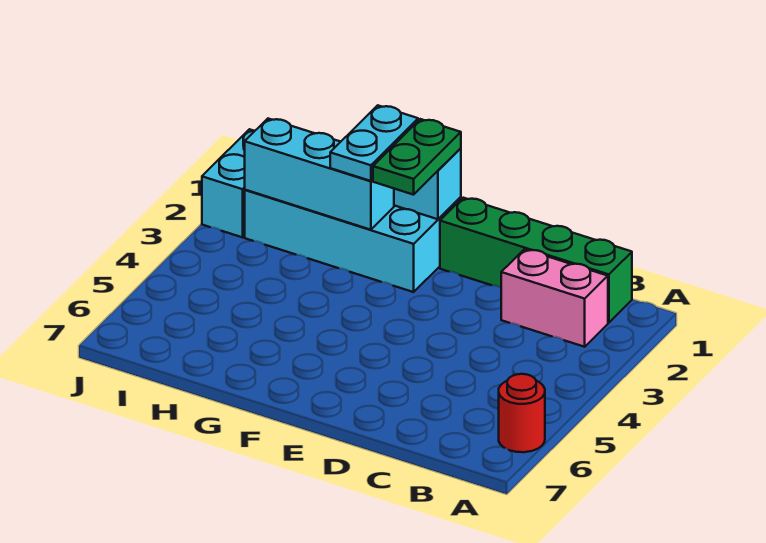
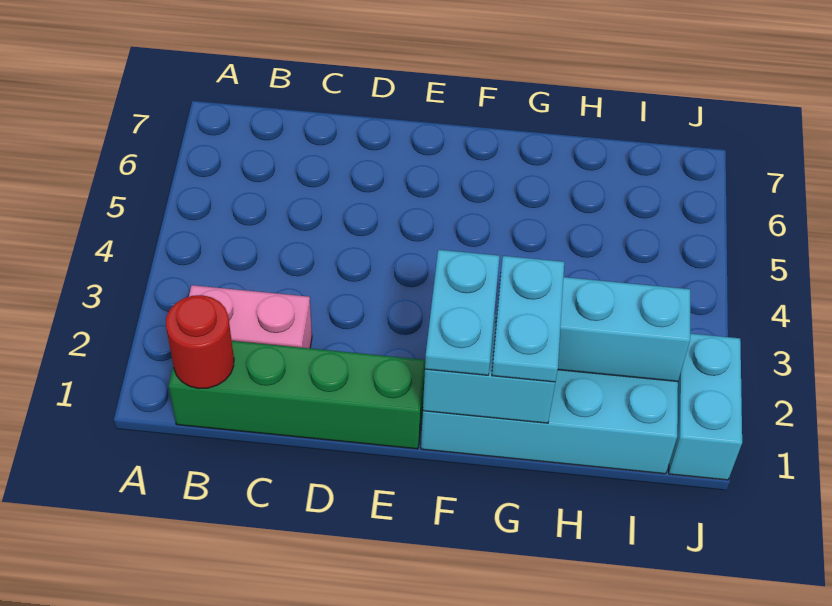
red 1x1 round brick [499,374,545,452] -> red 1x1 round brick moved to [166,295,234,389]
green 1x2 plate [373,119,461,195] -> cyan 1x2 plate [425,250,500,375]

